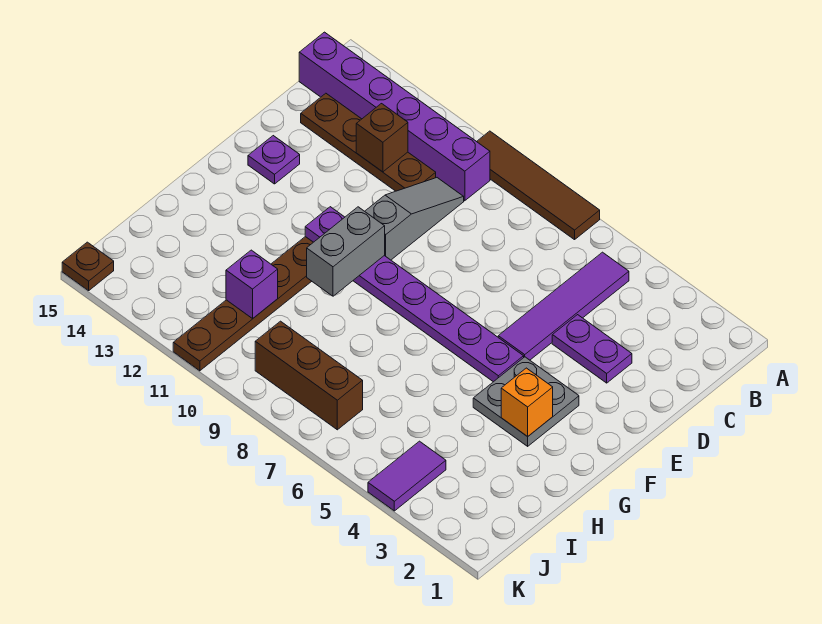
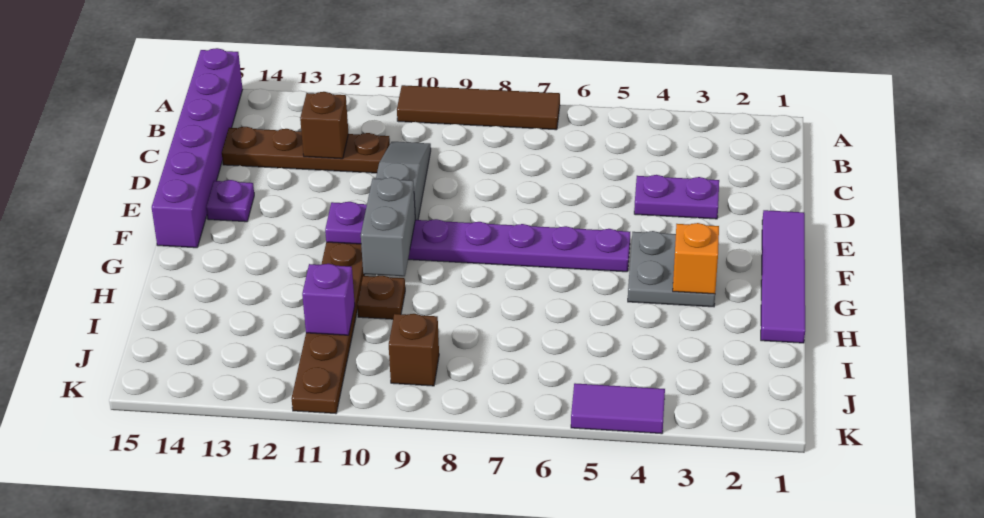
purple 1x4 tile [498,252,629,360] -> purple 1x4 tile moved to [761,210,805,343]
purple 1x6 brick [299,32,490,201] -> purple 1x6 brick turned to [152,48,243,248]
purple 1x2 tile [368,441,446,511] -> purple 1x2 tile turned to [571,383,665,434]
brown 1x3 brick [255,321,363,430] -> brown 1x1 brick [389,314,439,386]
brown 1x1 plate [62,242,114,291] -> brown 1x1 plate moved to [357,275,405,319]

